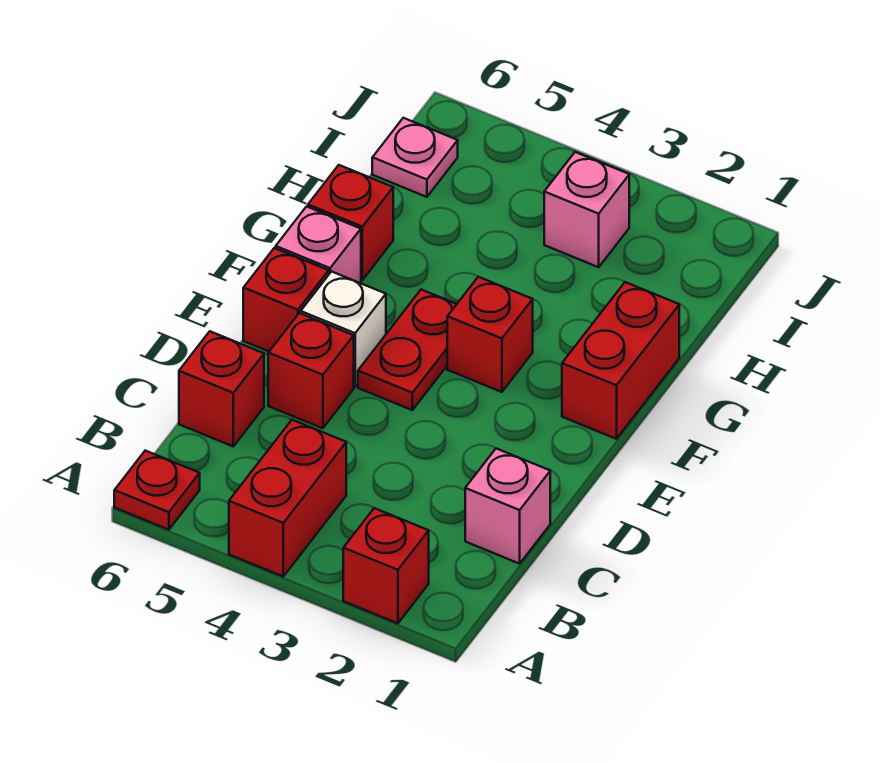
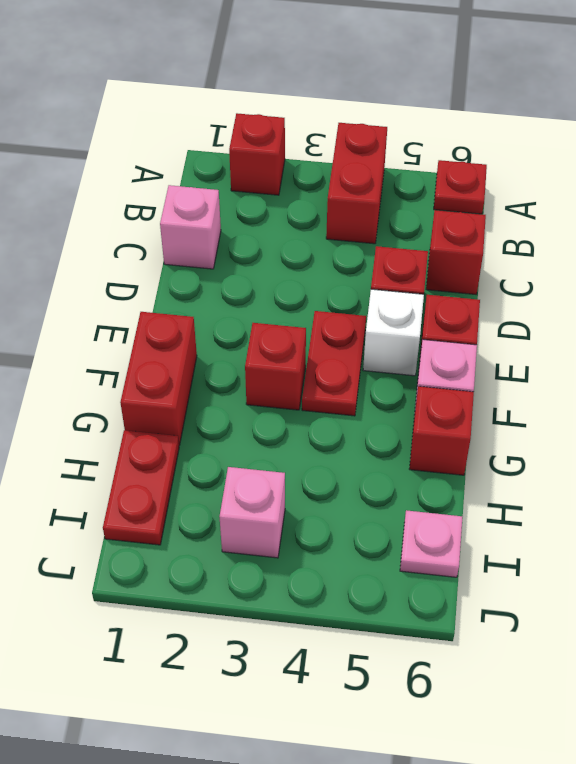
none -> red 1x2 plate [103,430,179,545]

